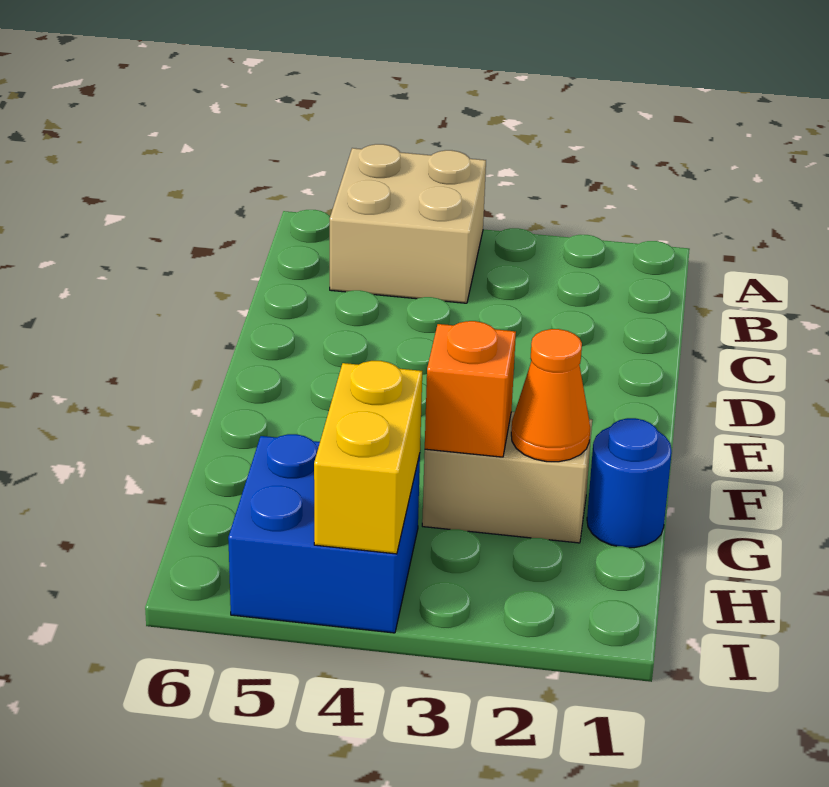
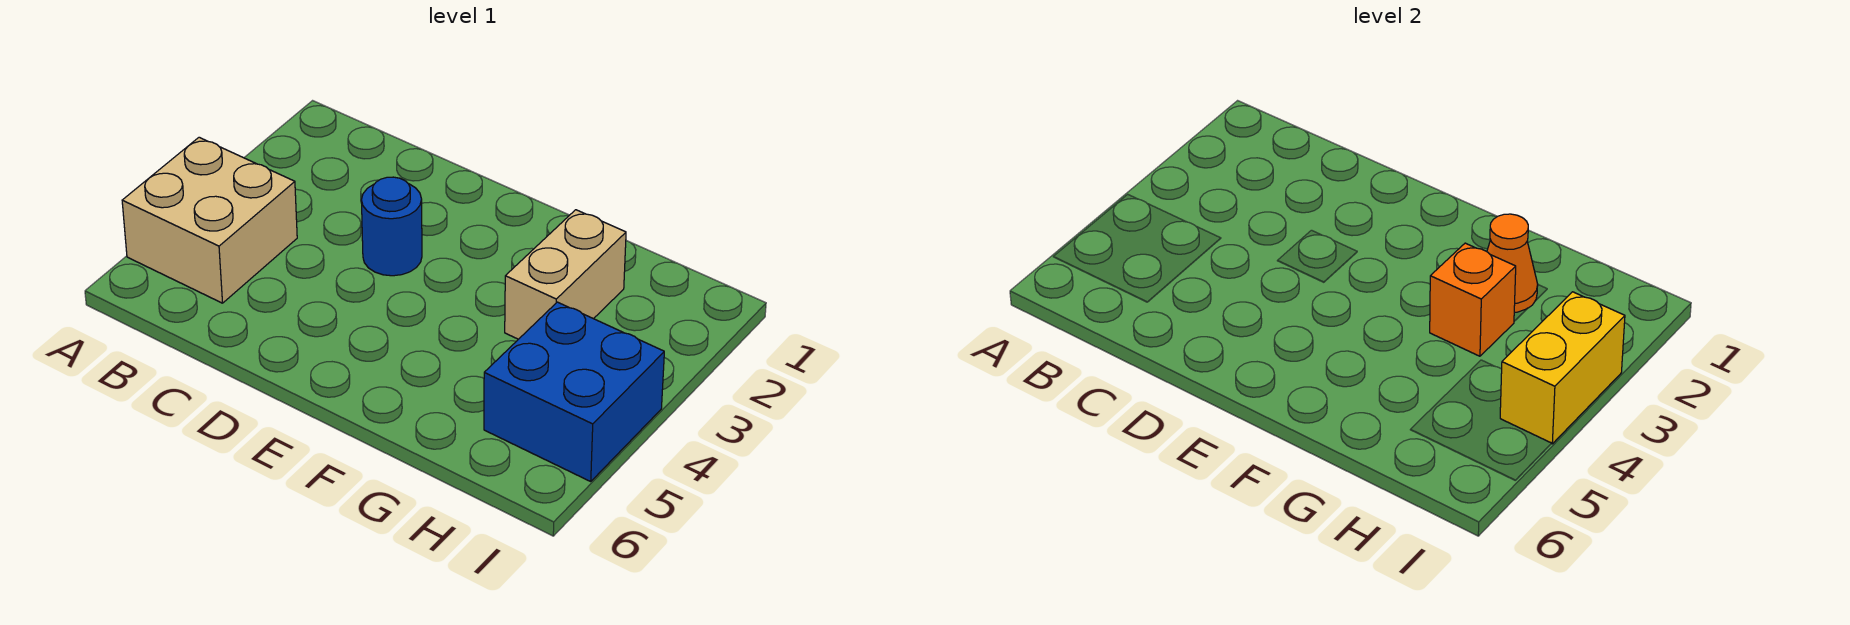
blue 1x1 round brick [587,418,672,548] -> blue 1x1 round brick moved to [361,177,422,276]
yellow 1x2 brick [314,361,422,554] -> yellow 1x2 brick turned to [1500,292,1625,444]

